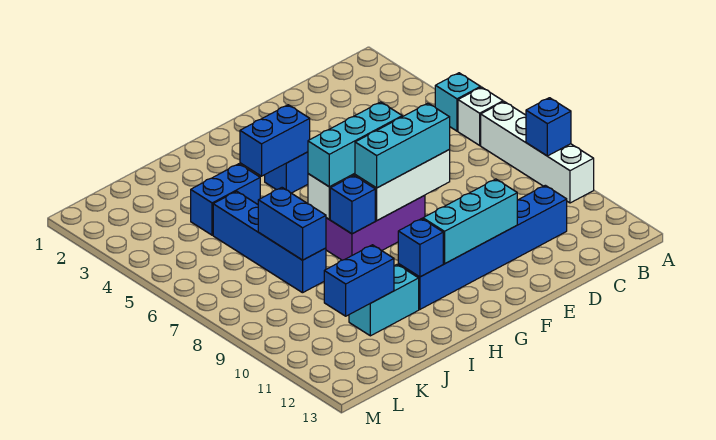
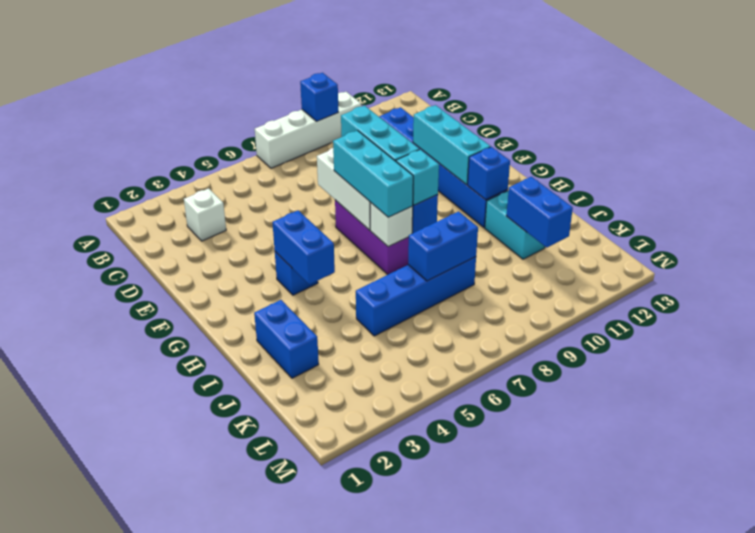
cyan 1x1 brick [435,73,481,131] -> cyan 1x1 brick moved to [396,149,439,205]
white 1x1 brick [458,87,503,145] -> white 1x1 brick moved to [184,188,226,241]
blue 1x2 brick [191,164,260,235] -> blue 1x2 brick moved to [254,300,319,378]

